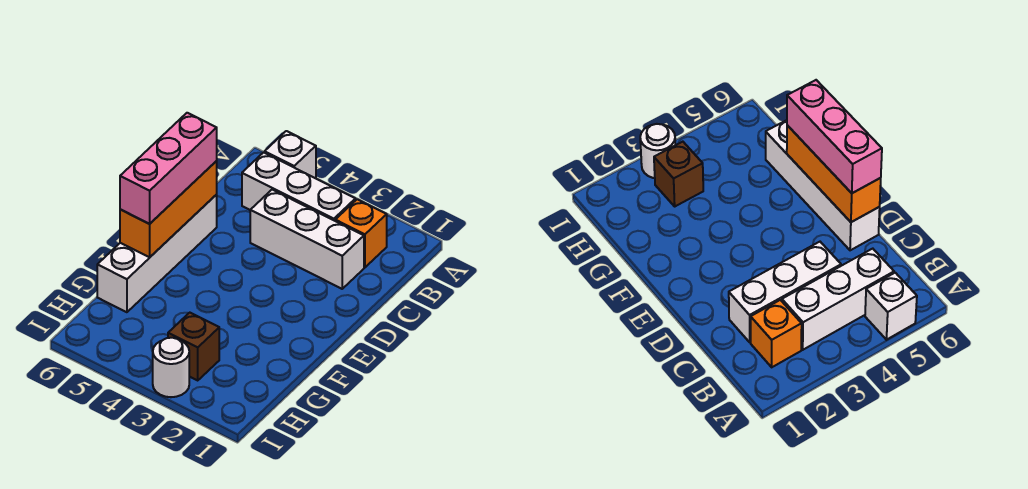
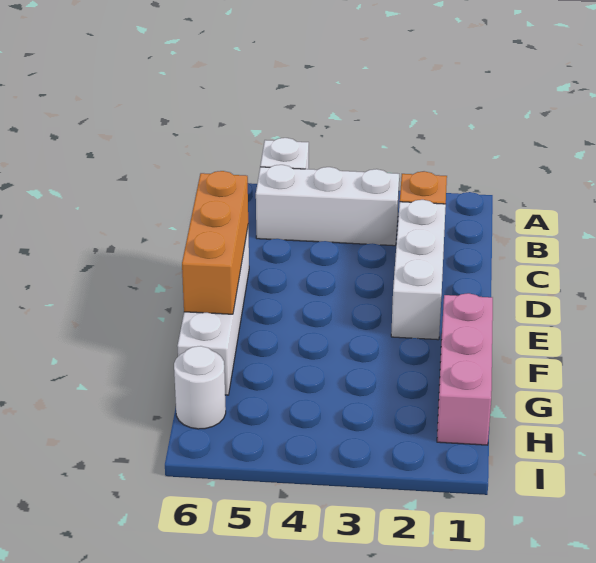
white 1x3 brick [250,190,364,289] -> white 1x3 brick turned to [391,200,446,340]
pink 1x3 brick [120,113,217,224] -> pink 1x3 brick moved to [437,293,493,445]
brown 1x1 brick [168,313,219,380] -> none
white 1x1 round brick [153,338,189,397] -> white 1x1 round brick moved to [174,346,226,429]

